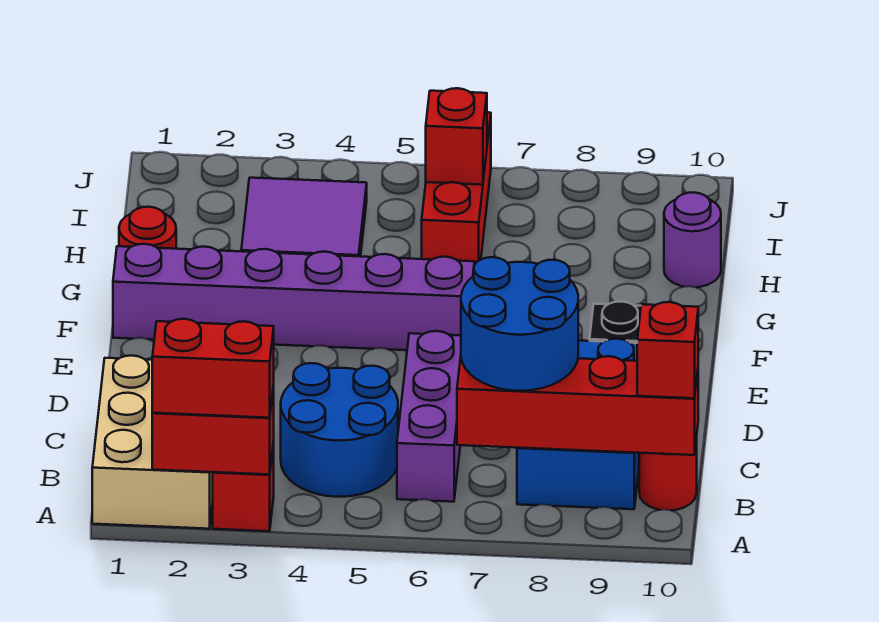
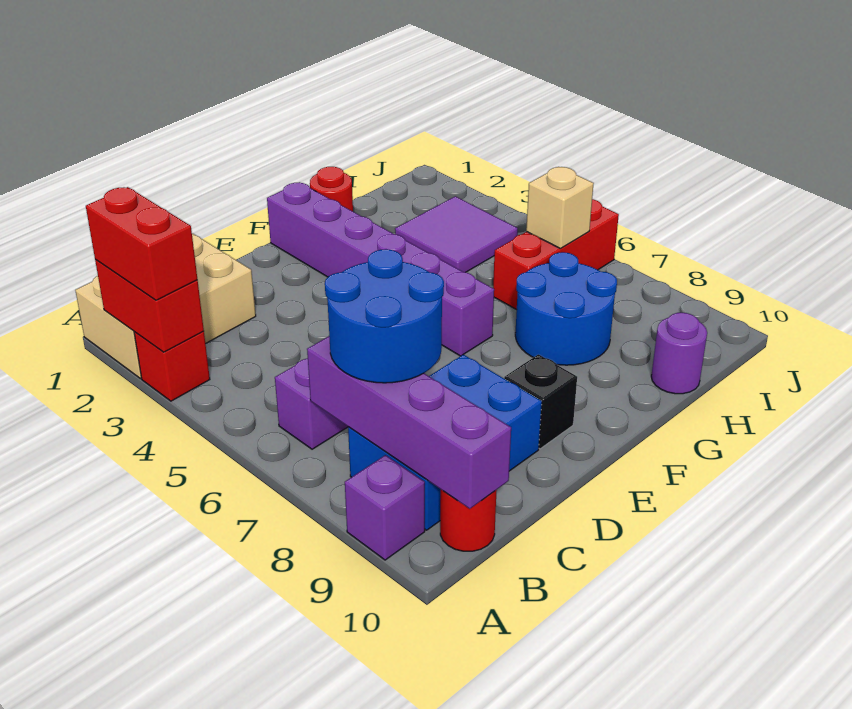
none -> purple 1x1 brick [345,455,425,560]
blue 2x2 round brick [281,363,398,497] -> blue 2x2 round brick moved to [515,252,617,365]
red 1x4 brick [457,356,698,455] -> purple 1x4 brick [307,336,511,509]
red 1x1 brick [637,302,698,398] -> none
red 1x1 brick [426,88,487,185] -> tan 1x1 brick [526,167,594,248]

